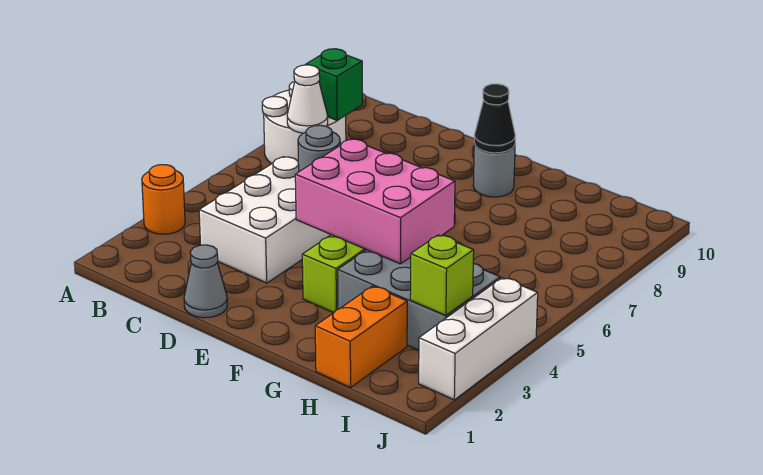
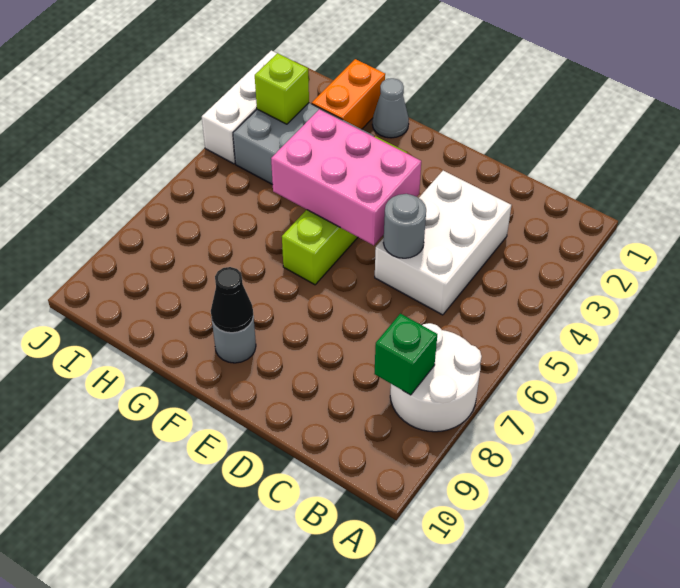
orange 1x1 round brick [142,165,185,234] -> none
white 1x1 cone [287,65,328,133] -> none
grey 1x1 cone [184,245,227,318] -> grey 1x1 cone moved to [372,78,409,138]

